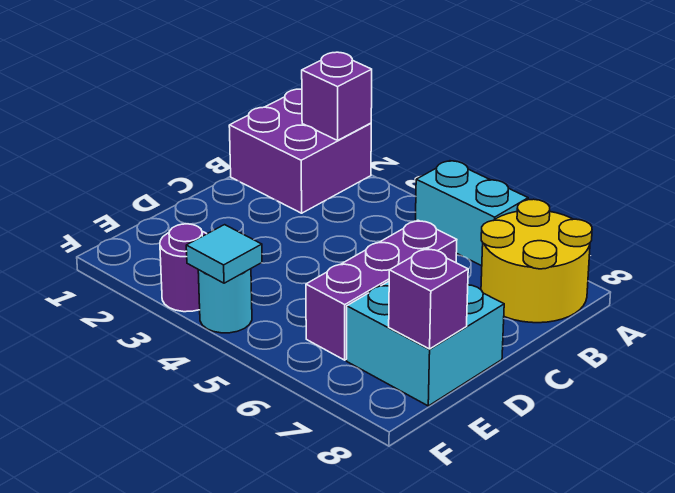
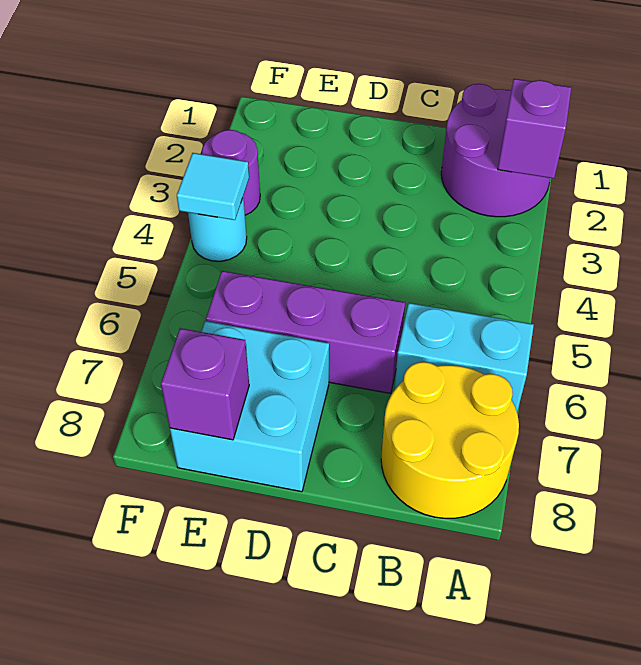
purple 2x2 brick [229,89,371,213] -> purple 2x2 round brick [441,84,550,217]
cyan 1x2 brick [416,161,528,266] -> cyan 1x2 brick turned to [394,303,534,411]

